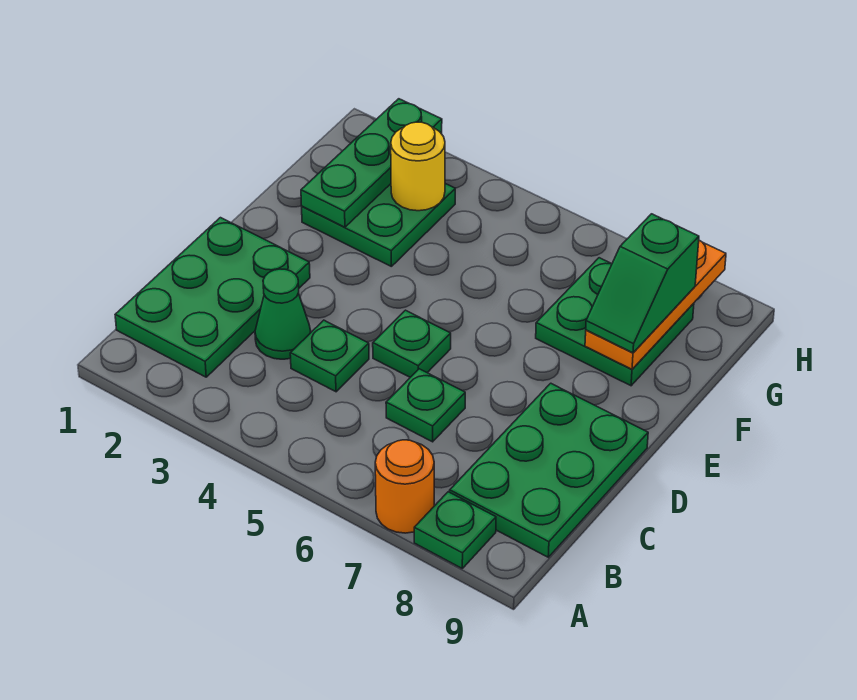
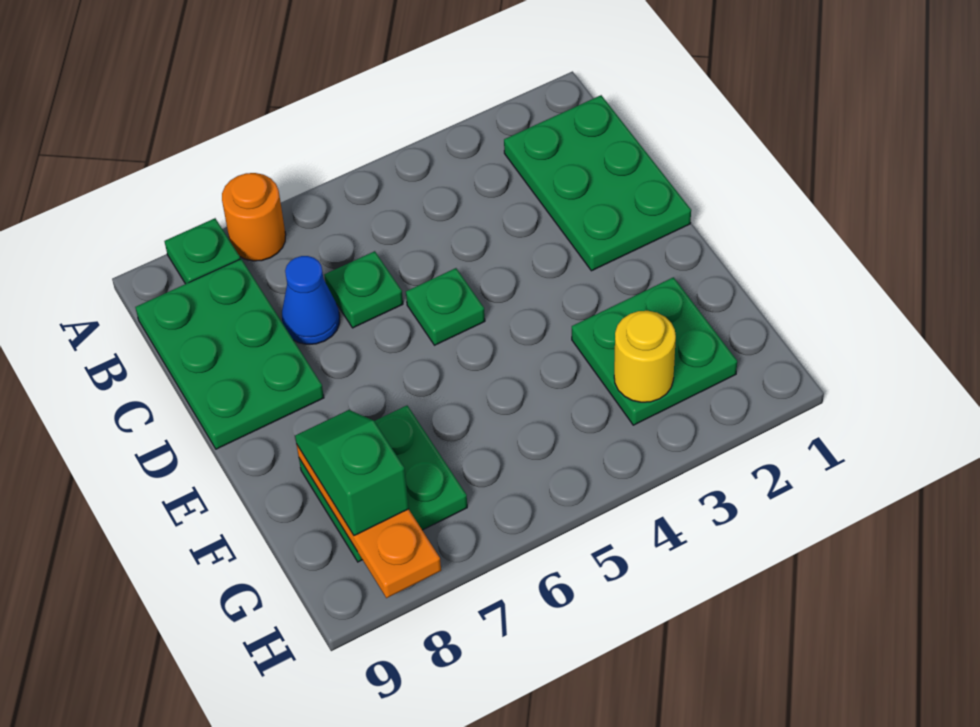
green 1x1 cone [255,269,311,359] -> none
green 1x1 plate [290,320,369,392] -> none
none -> blue 1x1 cone [282,256,340,344]
green 1x3 plate [301,99,442,227] -> none

